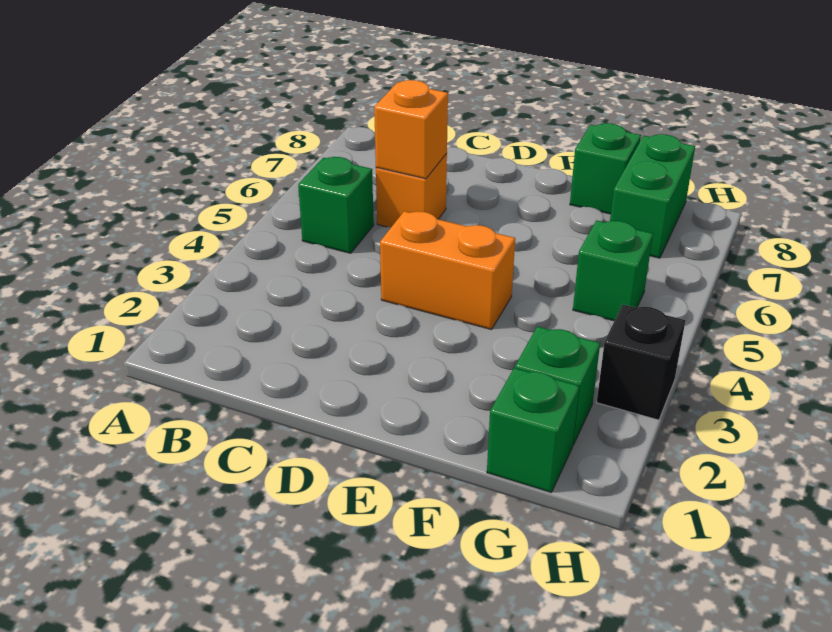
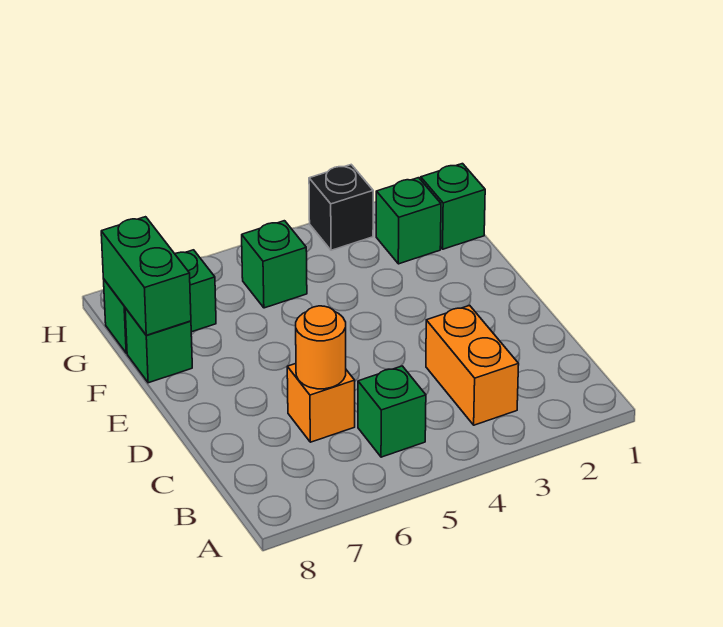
orange 1x1 brick [374,80,448,179] -> orange 1x1 round brick [296,306,346,389]
orange 1x2 brick [380,211,515,330] -> orange 1x2 brick moved to [426,305,519,425]
none -> green 1x2 brick [101,217,191,335]

